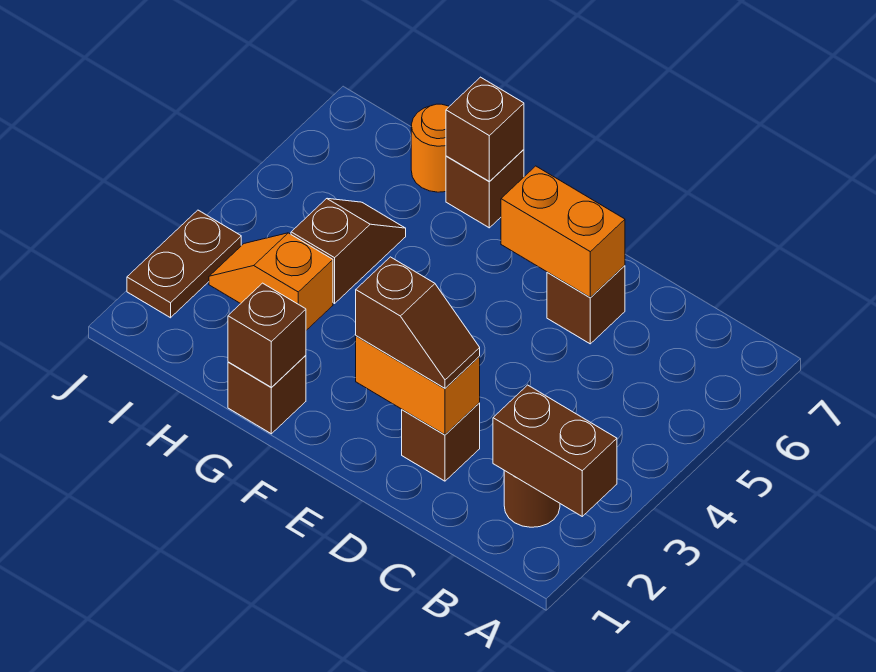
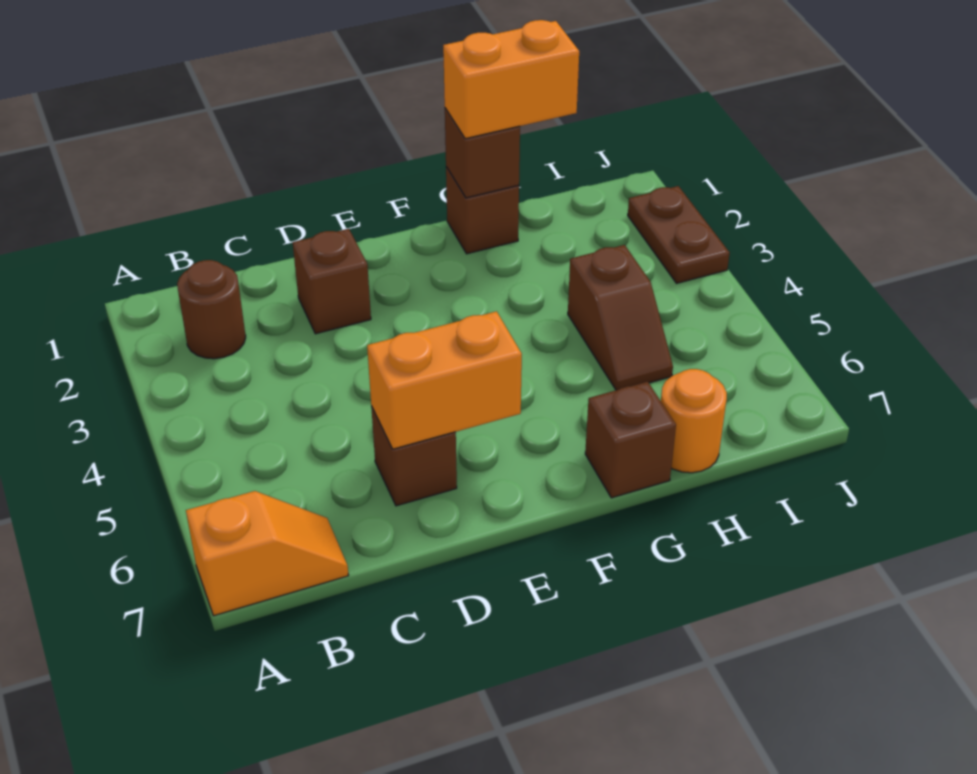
brown 1x2 brick [493,385,617,516] -> none
orange 1x2 brick [356,336,480,435] -> orange 1x2 brick moved to [443,20,579,139]
brown 1x2 slope [356,257,480,388] -> none
brown 1x1 brick [446,77,524,181] -> none
orange 1x2 slope [209,233,333,330] -> orange 1x2 slope moved to [186,491,349,616]

